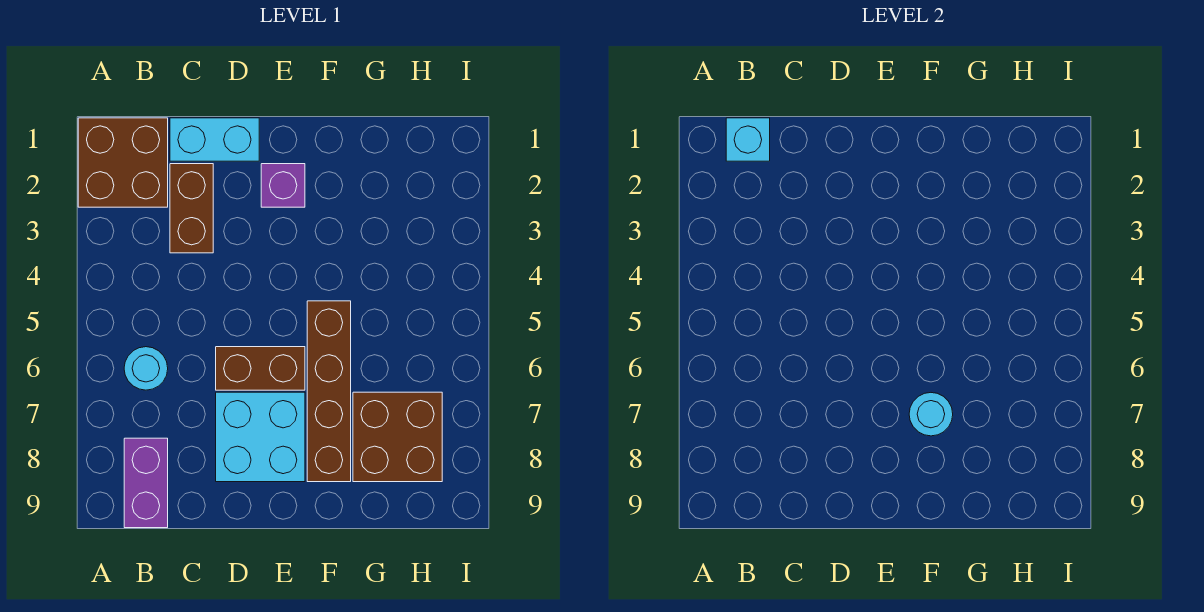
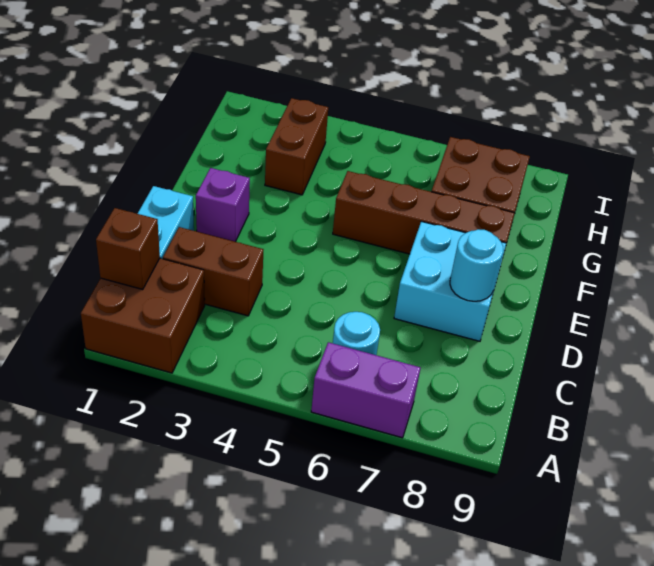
cyan 1x1 brick [726,118,770,161] -> brown 1x1 brick [96,208,160,290]
purple 1x2 brick [124,438,168,528] -> purple 1x2 brick moved to [311,342,420,438]
brown 1x2 brick [216,347,305,390] -> brown 1x2 brick moved to [265,98,328,195]
cyan 1x1 round brick [909,393,953,436] -> cyan 1x1 round brick moved to [450,229,503,301]

